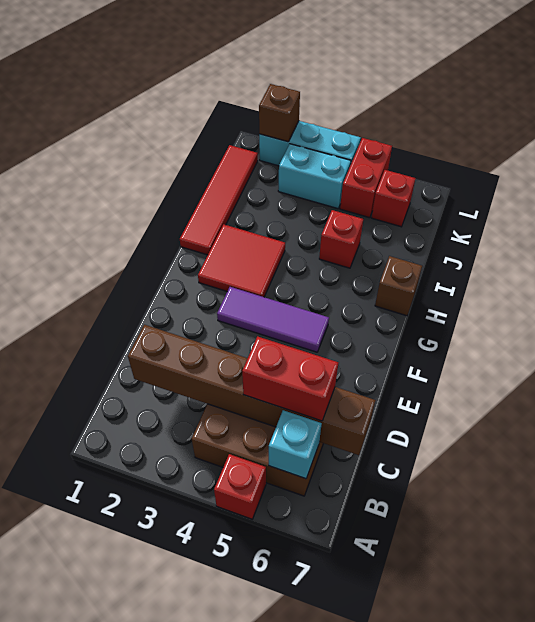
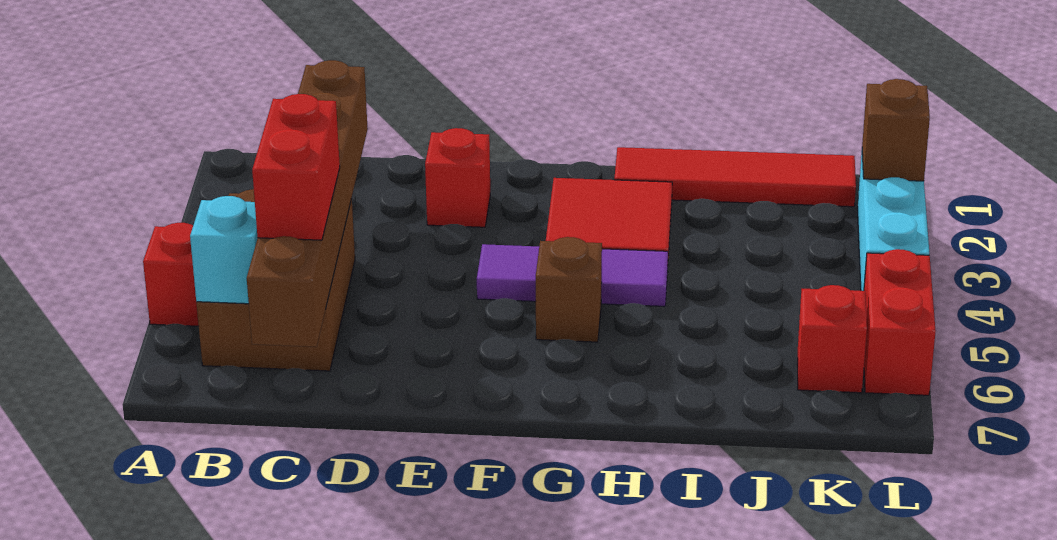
purple 1x3 tile [217,287,329,352] -> purple 1x3 tile turned to [477,244,668,306]
brown 1x1 brick [375,256,422,316] -> brown 1x1 brick moved to [536,237,602,342]
red 1x1 brick [319,210,363,268] -> red 1x1 brick moved to [425,128,490,227]
cyan 1x2 brick [278,144,351,209] -> none
red 1x2 brick [340,138,392,218] -> red 1x2 brick turned to [864,249,936,395]

